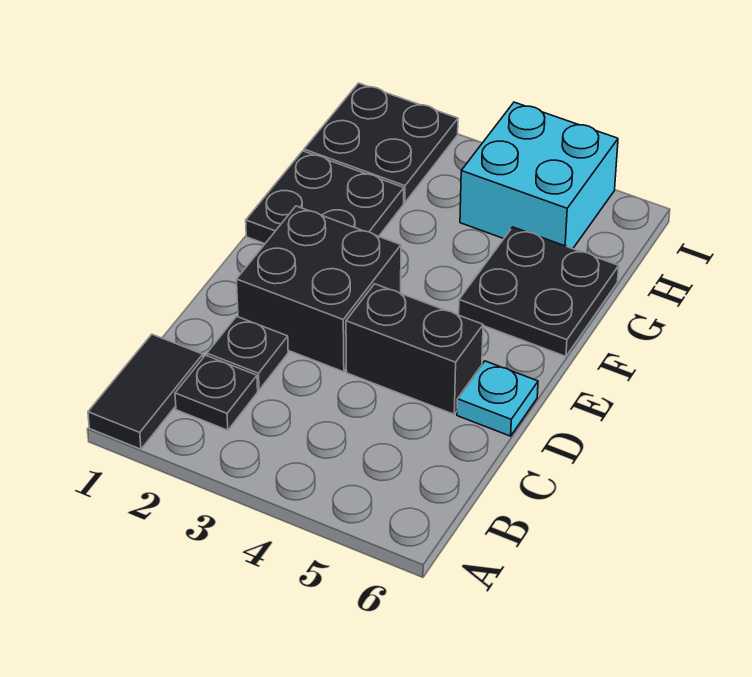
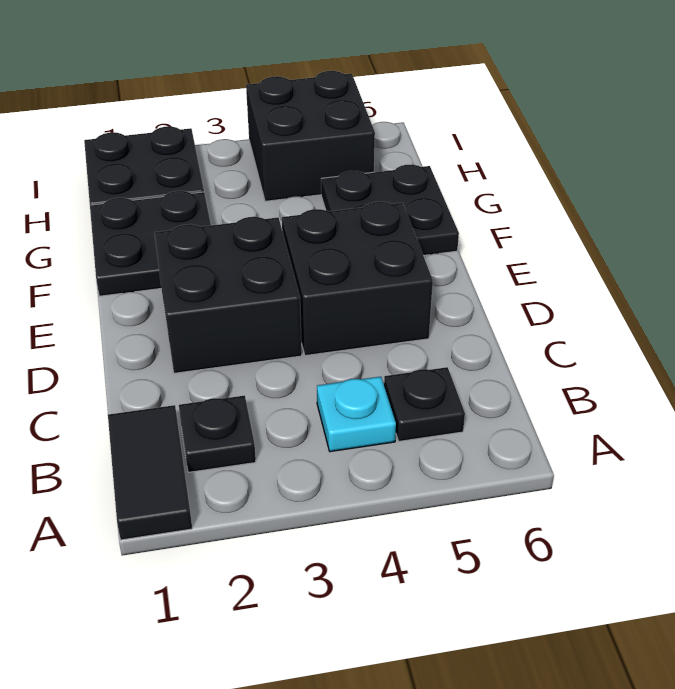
black 1x1 plate [207,316,288,390] -> black 1x1 plate moved to [384,367,465,441]
black 1x2 brick [346,284,483,414] -> black 2x2 brick [282,202,433,356]
cyan 1x1 plate [457,361,538,436] -> cyan 1x1 plate moved to [317,377,396,452]
cyan 2x2 brick [460,102,618,249] -> black 2x2 brick [246,71,375,201]

